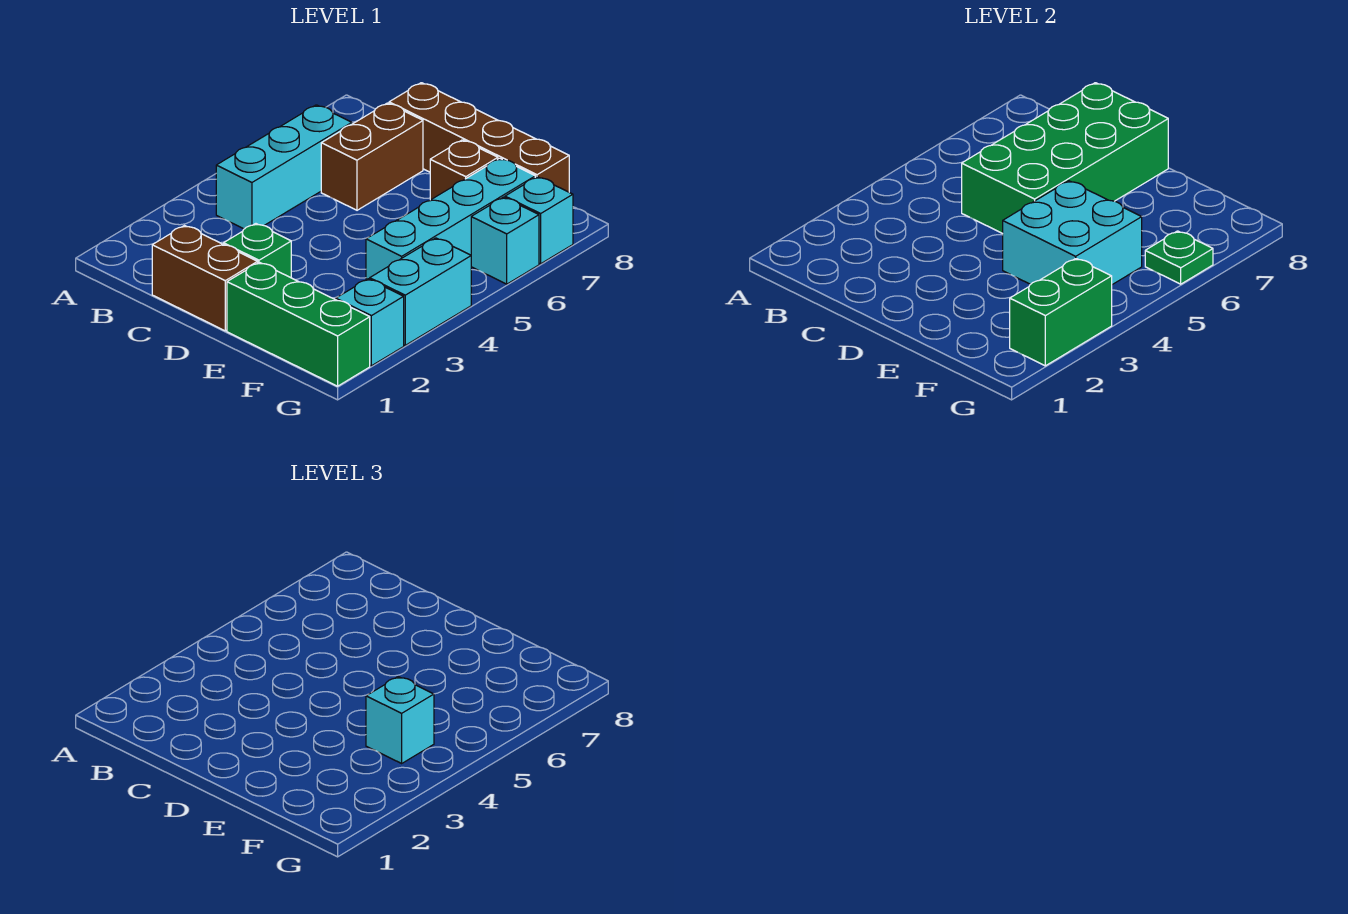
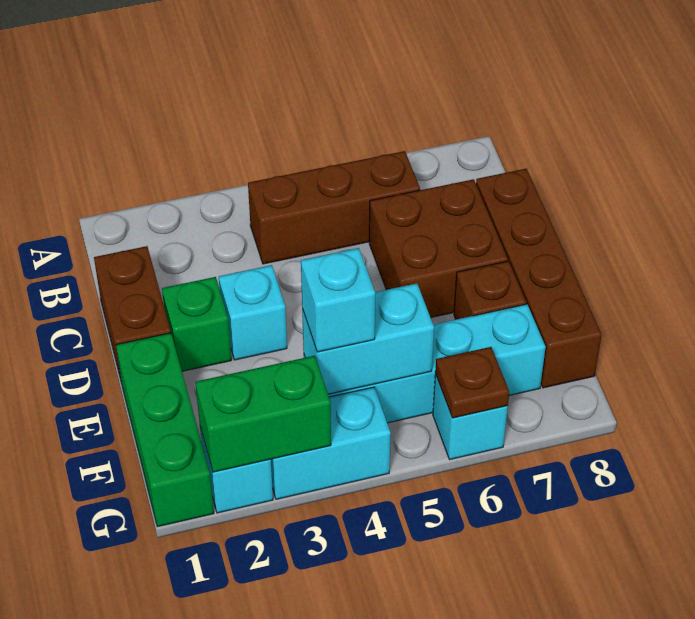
cyan 1x3 brick [216,105,352,229] -> brown 1x3 brick [248,151,420,264]
green 2x4 brick [962,83,1168,234] -> none
brown 1x2 brick [321,103,423,210] -> brown 2x2 brick [369,179,508,317]
cyan 2x2 brick [1003,181,1142,285] -> cyan 1x2 brick [302,283,434,394]
green 1x1 plate [1145,231,1213,284] -> brown 1x1 plate [435,347,509,418]
cyan 1x1 brick [505,177,573,264] -> cyan 1x1 brick moved to [219,265,287,360]

